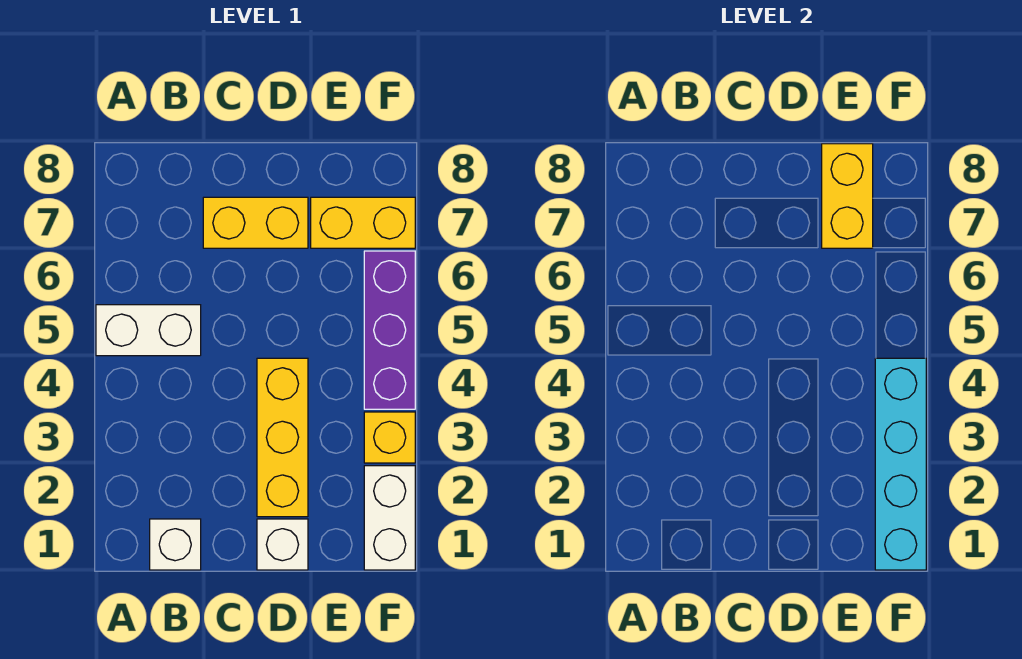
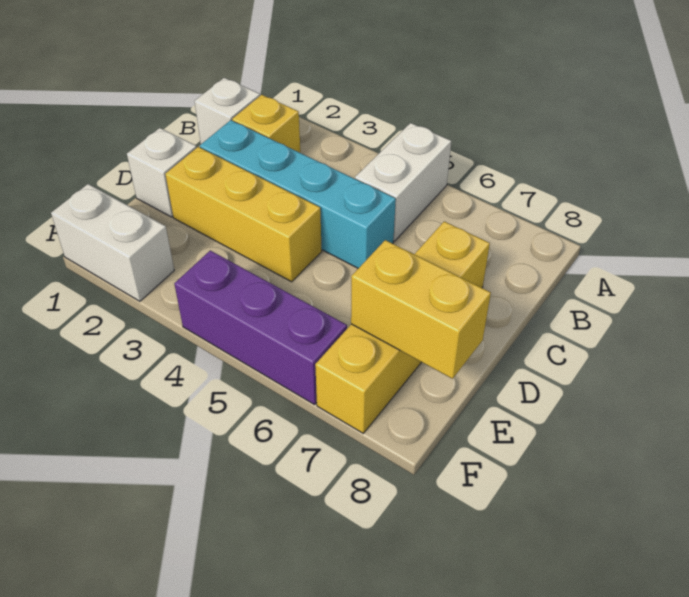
cyan 1x4 brick [875,358,926,570] -> cyan 1x4 brick moved to [200,120,396,268]
yellow 1x1 brick [364,412,415,463] -> yellow 1x1 brick moved to [232,95,300,153]

